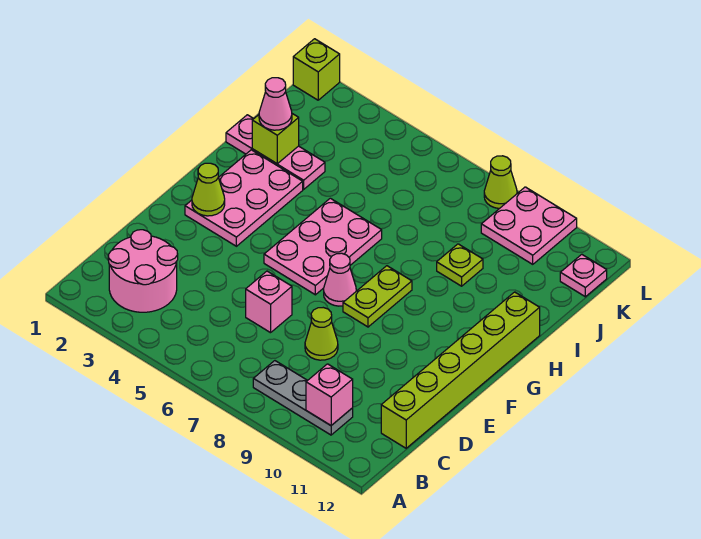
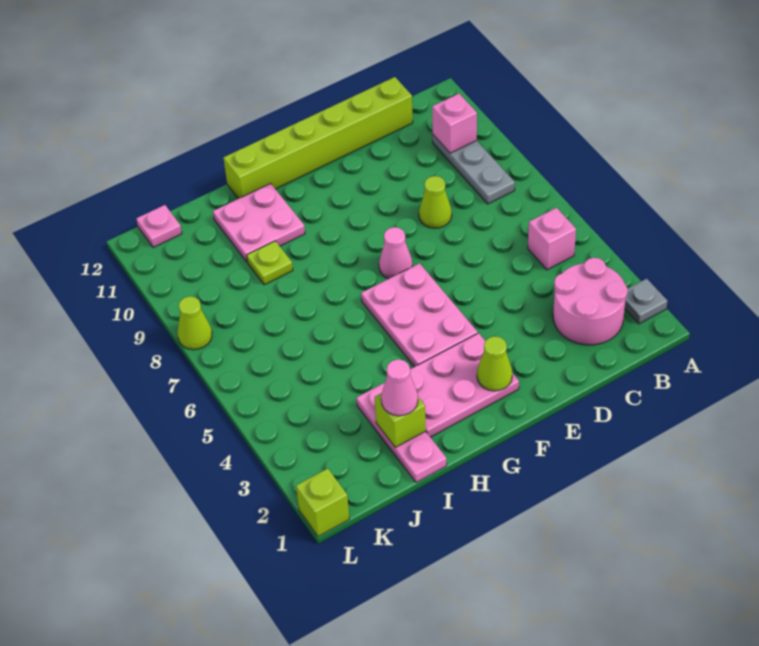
none -> grey 1x1 plate [625,279,667,324]
pink 1x1 brick [246,271,292,333] -> pink 1x1 brick moved to [528,208,576,270]
pink 2x3 plate [264,198,382,295] -> pink 2x3 plate turned to [361,263,478,367]
lime 1x2 plate [343,266,412,327] -> none
pink 2x2 plate [481,187,577,264] -> pink 2x2 plate moved to [213,184,305,262]

